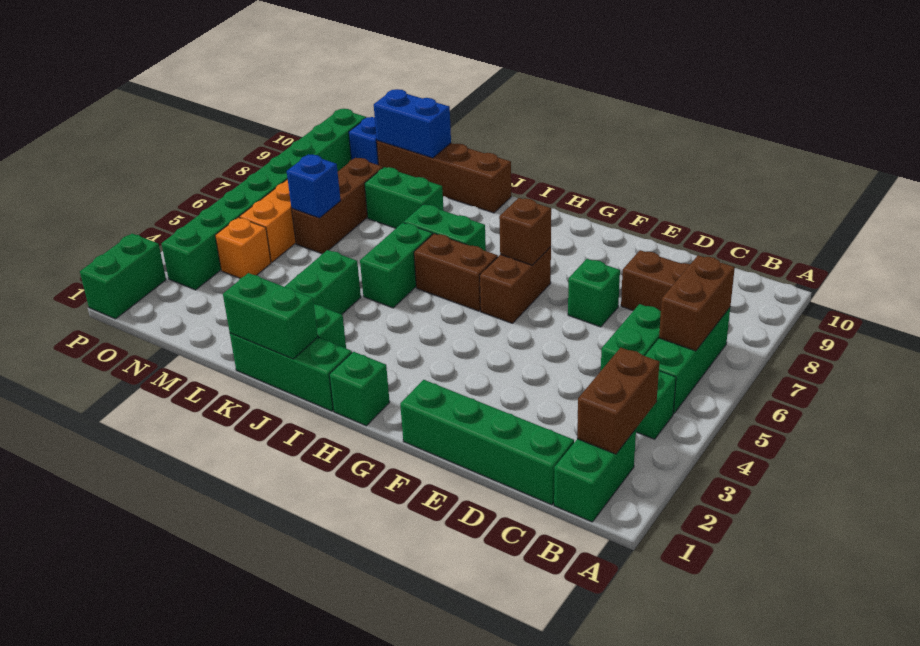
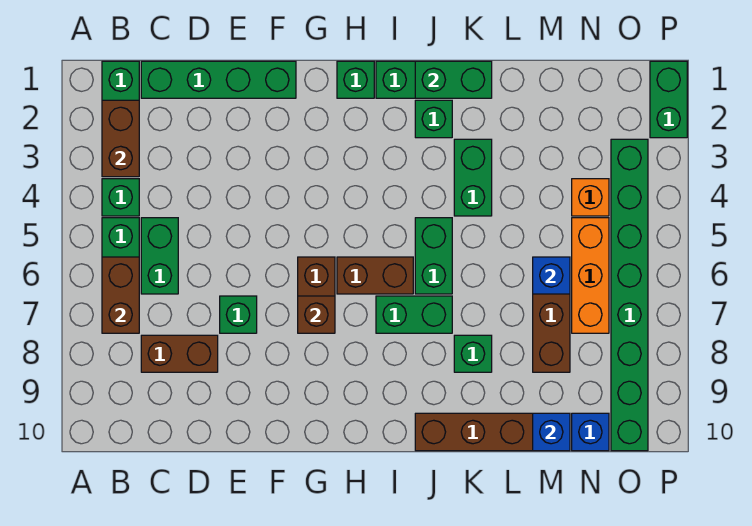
green 1x2 brick [365,167,444,228] -> green 1x1 brick [454,335,492,372]
blue 1x2 brick [374,89,451,158] -> blue 1x1 brick [533,413,570,451]

